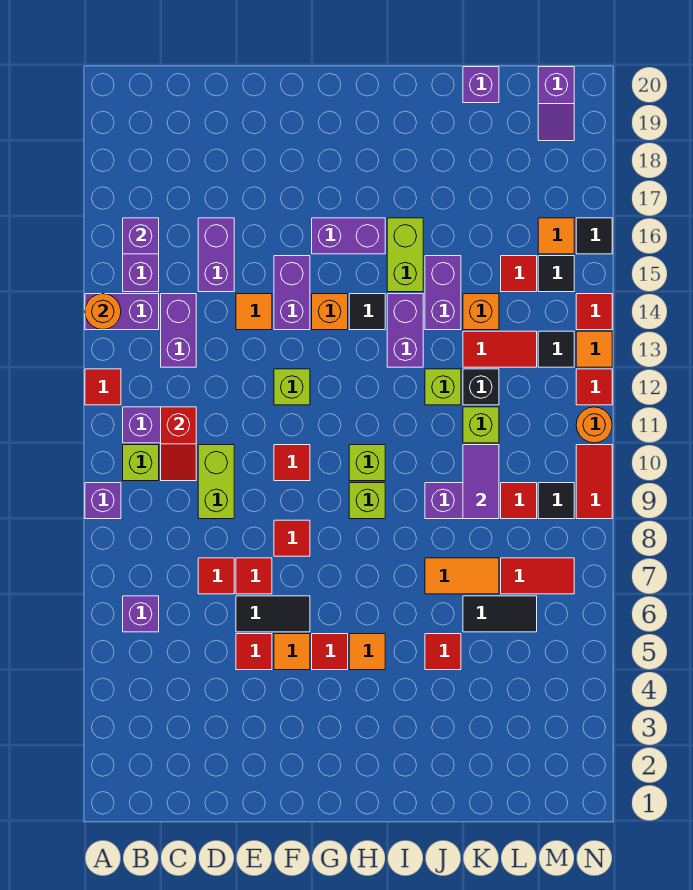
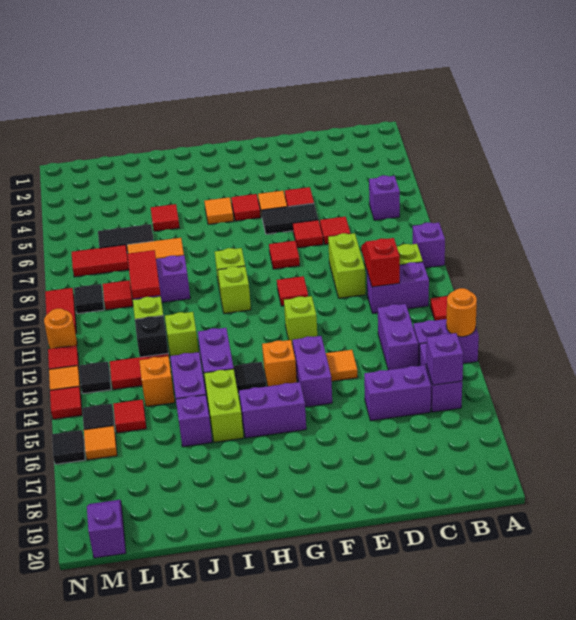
purple 1x2 brick [198,218,234,292] -> purple 1x2 brick turned to [364,365,431,421]
purple 1x2 tile [463,445,499,519] -> red 1x2 tile [127,250,161,299]
purple 1x1 brick [463,67,499,103] -> purple 1x1 brick moved to [176,395,212,447]

